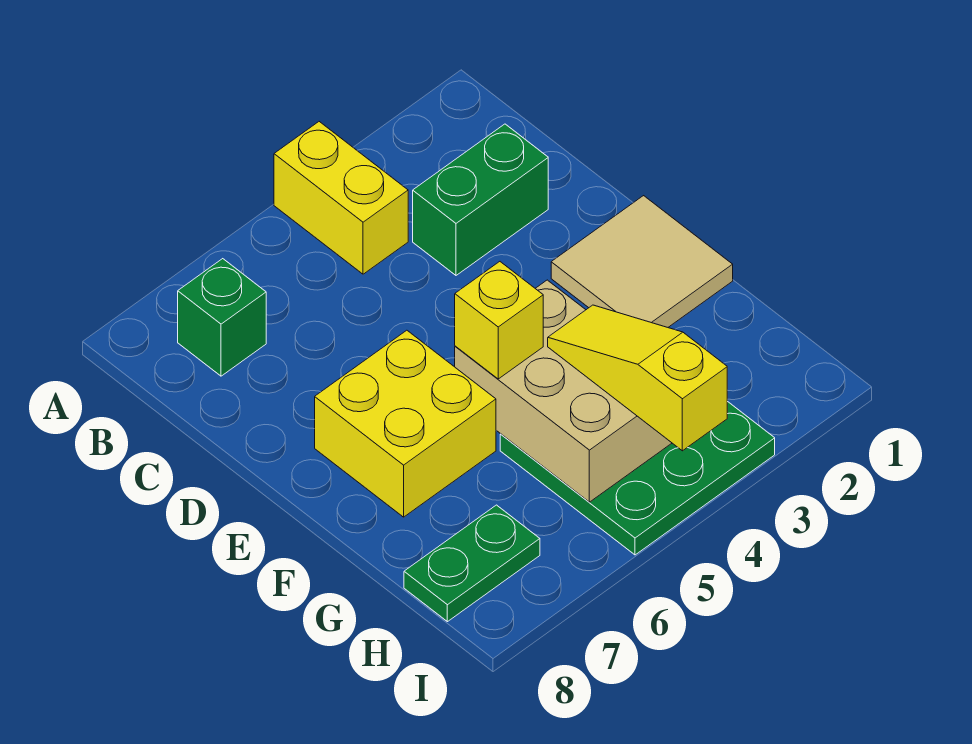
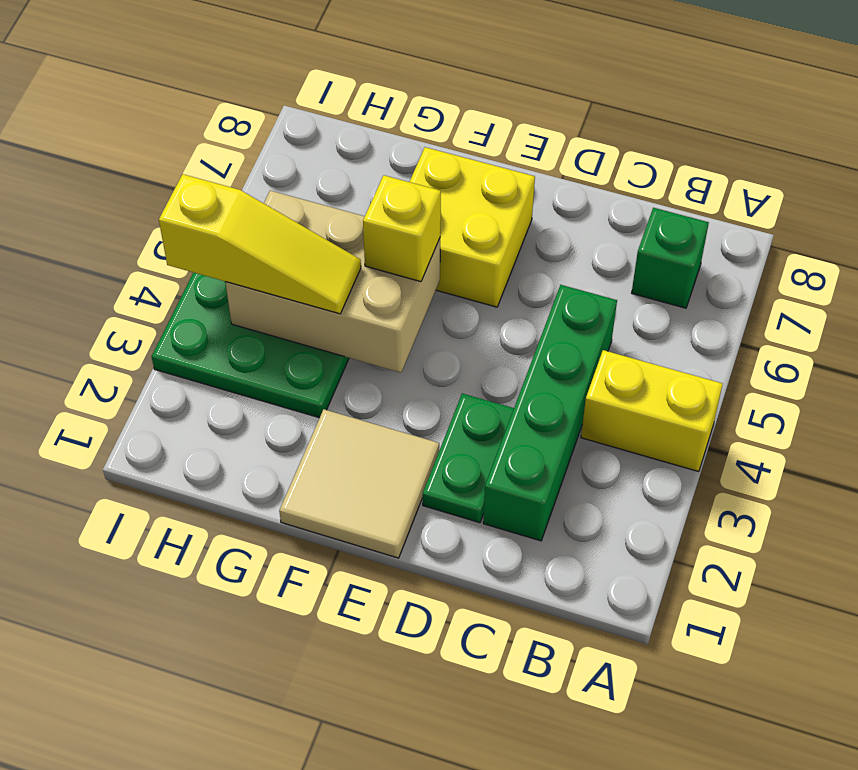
green 1x2 brick [413,124,548,275] -> green 1x4 brick [483,285,617,541]
green 1x2 plate [404,505,540,622] -> green 1x2 plate moved to [423,393,514,523]

